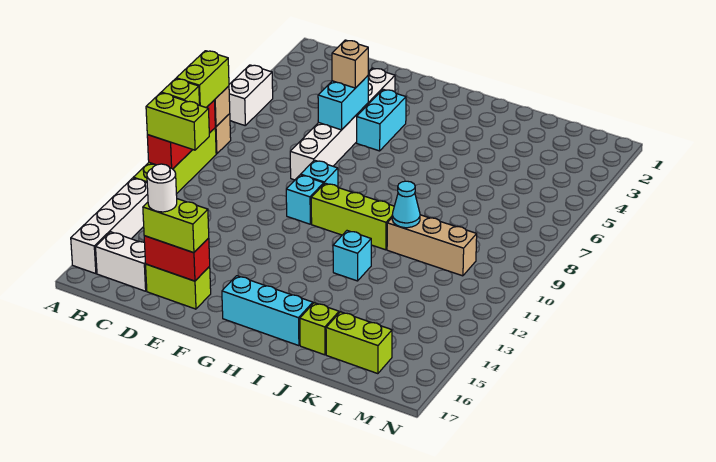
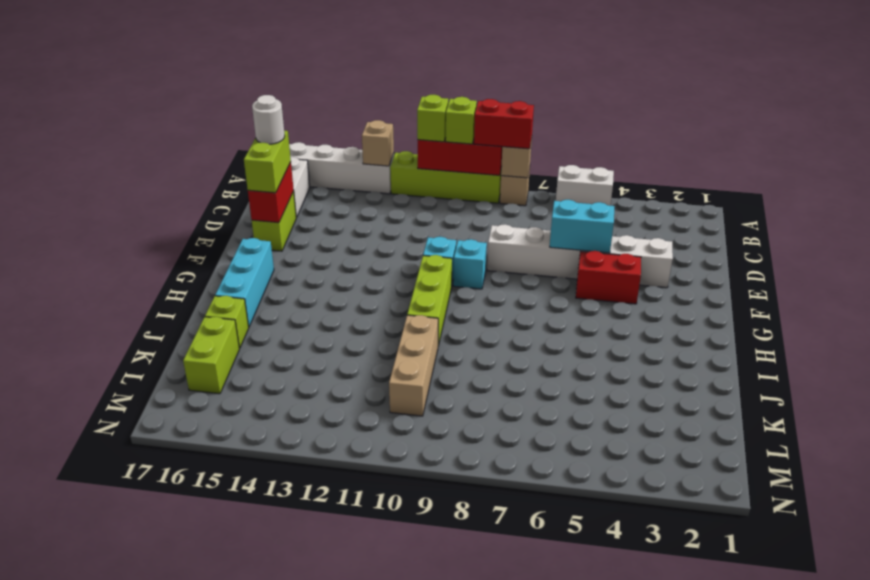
lime 1x2 brick [176,51,229,108] -> red 1x2 brick [474,99,534,149]
lime 1x2 brick [146,93,209,150] -> lime 1x1 brick [417,95,448,142]
tan 1x1 brick [332,40,368,88] -> tan 1x1 brick moved to [362,120,394,166]
cyan 1x2 brick [357,89,406,151] -> red 1x2 brick [576,251,641,304]
cyan 1x1 brick [333,231,371,281] -> none
cyan 1x1 cone [392,181,420,228] -> none

